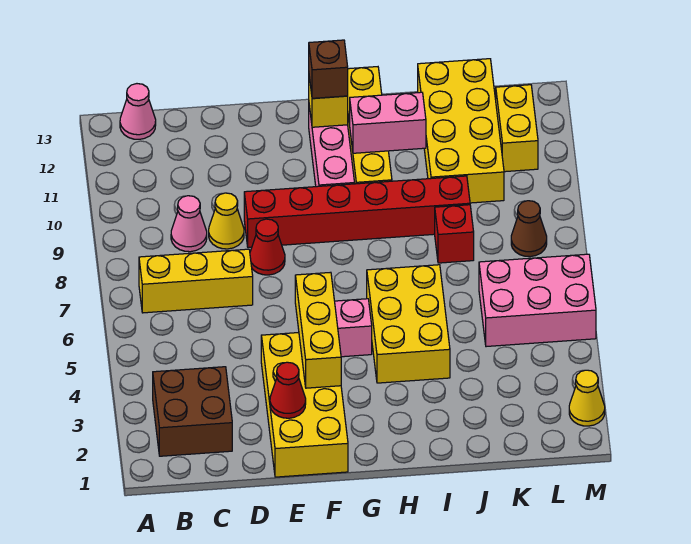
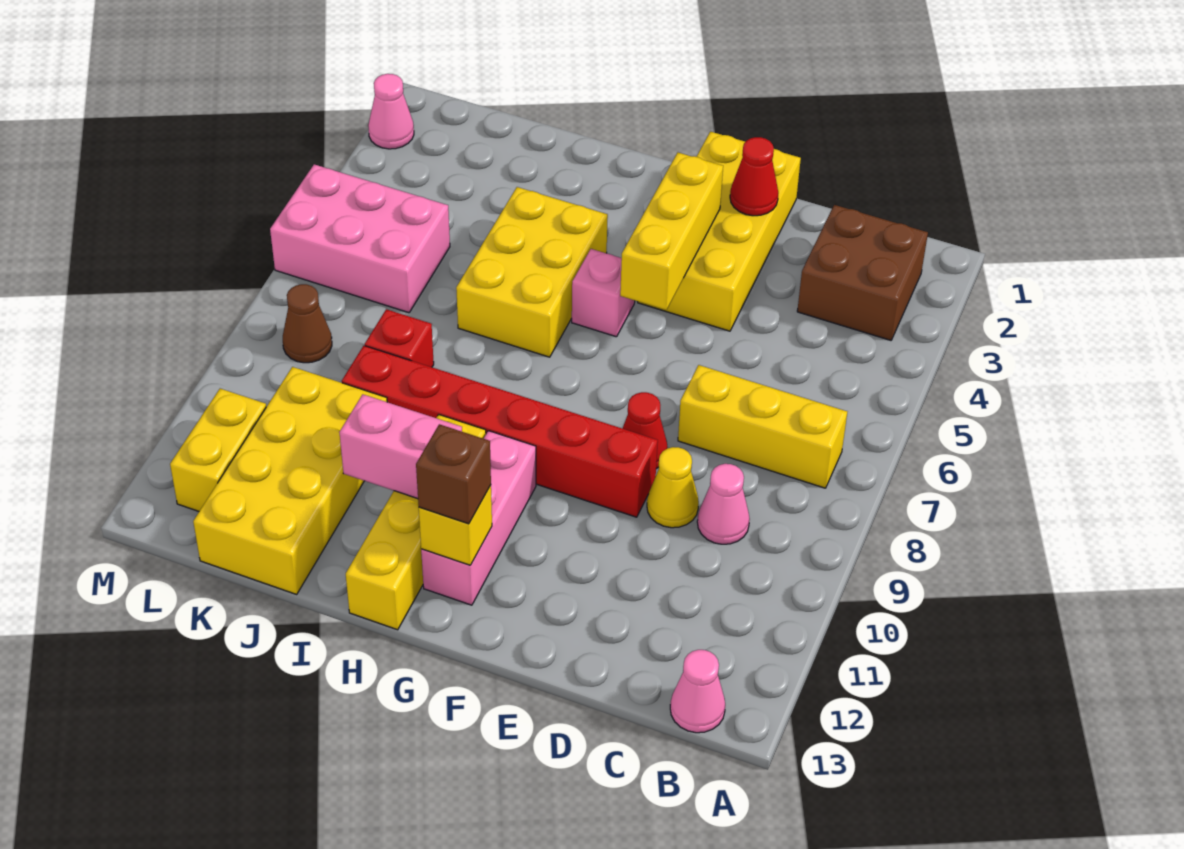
yellow 1x1 cone [569,370,605,426] -> pink 1x1 cone [368,74,414,149]

